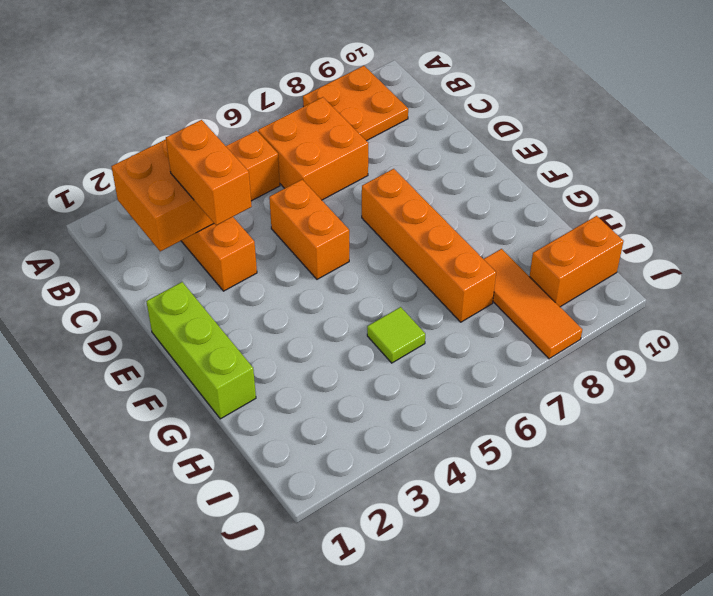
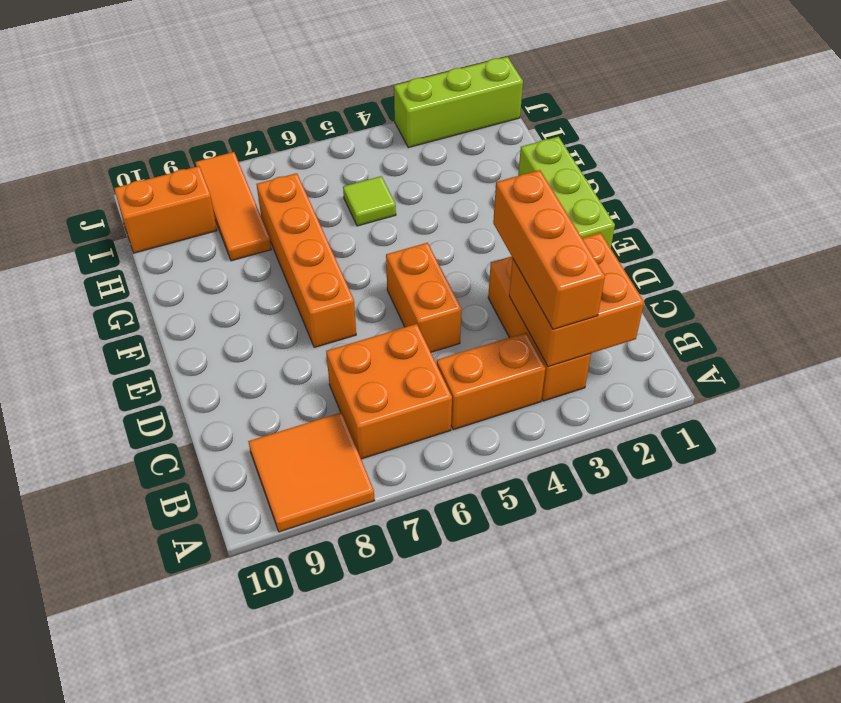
orange 2x2 plate [303,66,408,141] -> orange 2x2 tile [248,412,375,532]
orange 1x2 brick [166,120,252,226] -> orange 1x3 brick [493,170,605,329]
none -> lime 1x3 brick [394,57,523,148]

